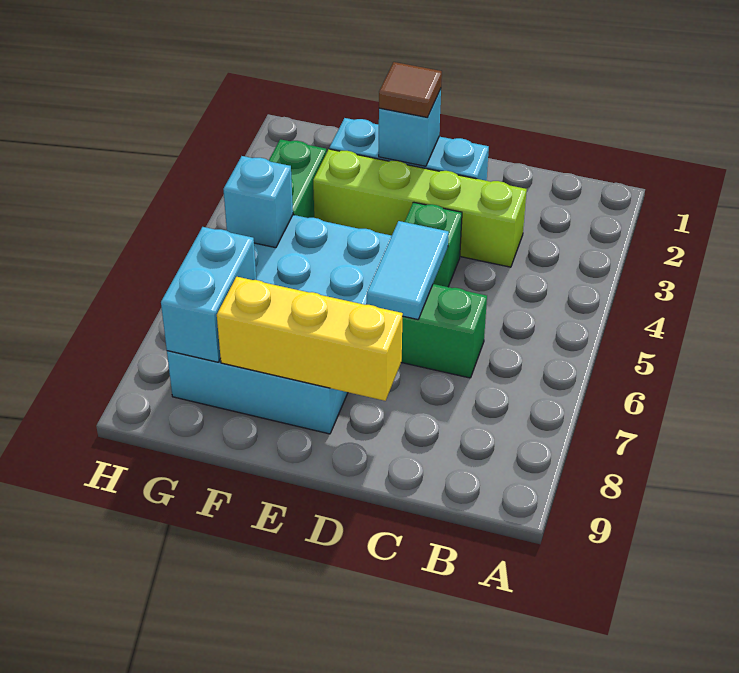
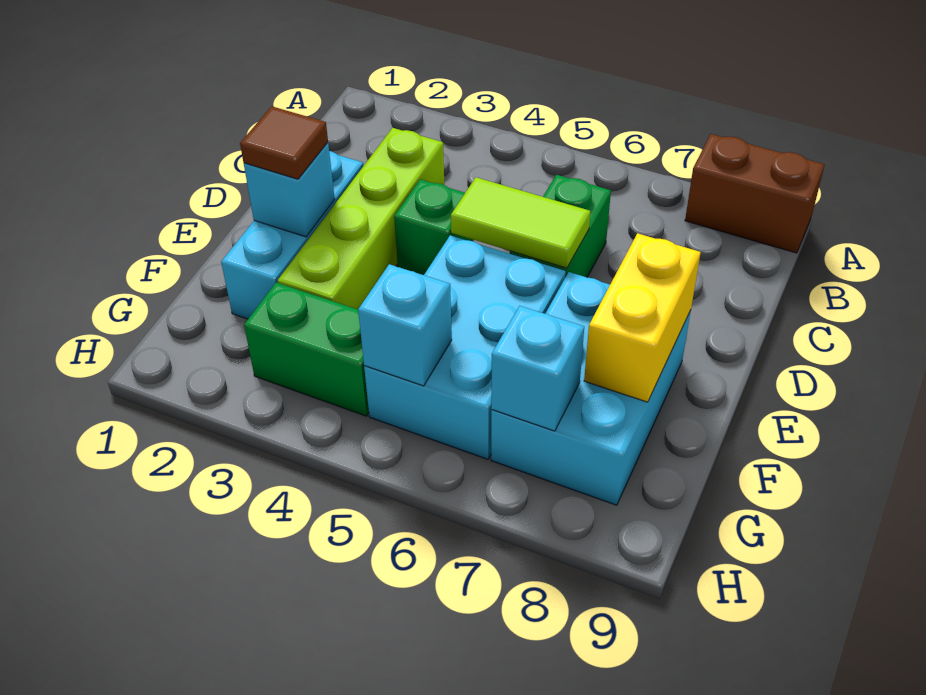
none -> brown 1x2 brick [685,134,824,253]
cyan 1x2 tile [367,221,449,320] -> lime 1x2 tile [451,177,590,268]
yellow 1x3 brick [217,277,403,401] -> yellow 1x2 brick [584,233,701,402]
cyan 1x2 brick [161,227,256,362] -> cyan 1x1 brick [491,306,584,431]

